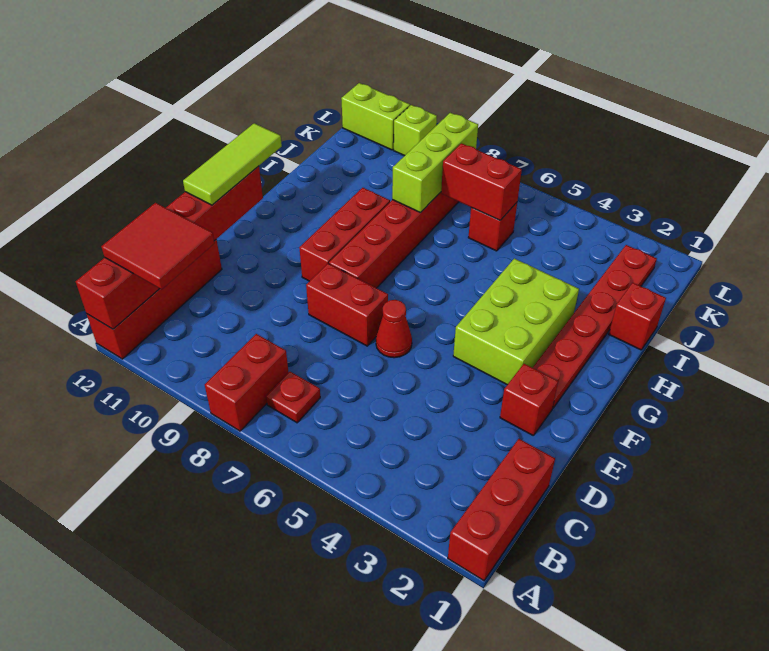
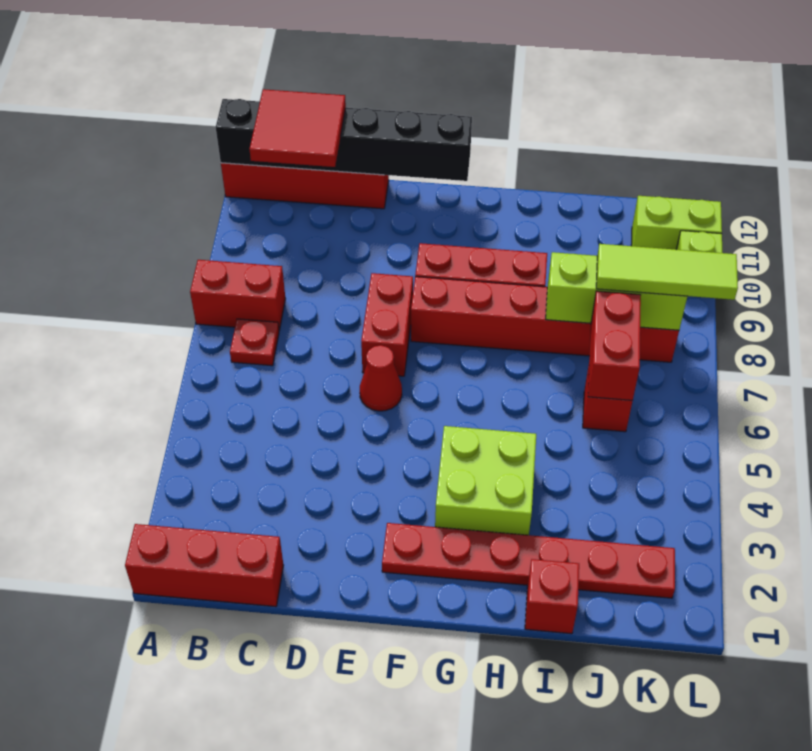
red 1x6 brick [76,166,263,329] -> black 1x6 brick [216,99,472,181]
red 1x1 brick [500,364,558,436] -> none
lime 1x3 tile [183,123,282,205] -> lime 1x3 tile moved to [596,244,738,300]
lime 2x3 brick [453,259,579,385] -> lime 2x2 brick [435,426,536,535]
lime 1x2 brick [341,83,410,150] -> lime 1x2 brick turned to [631,196,722,250]

